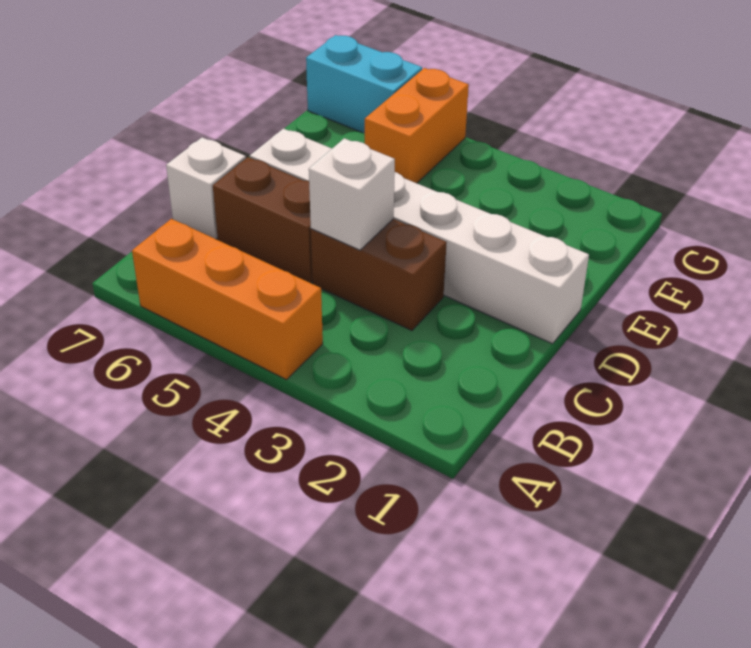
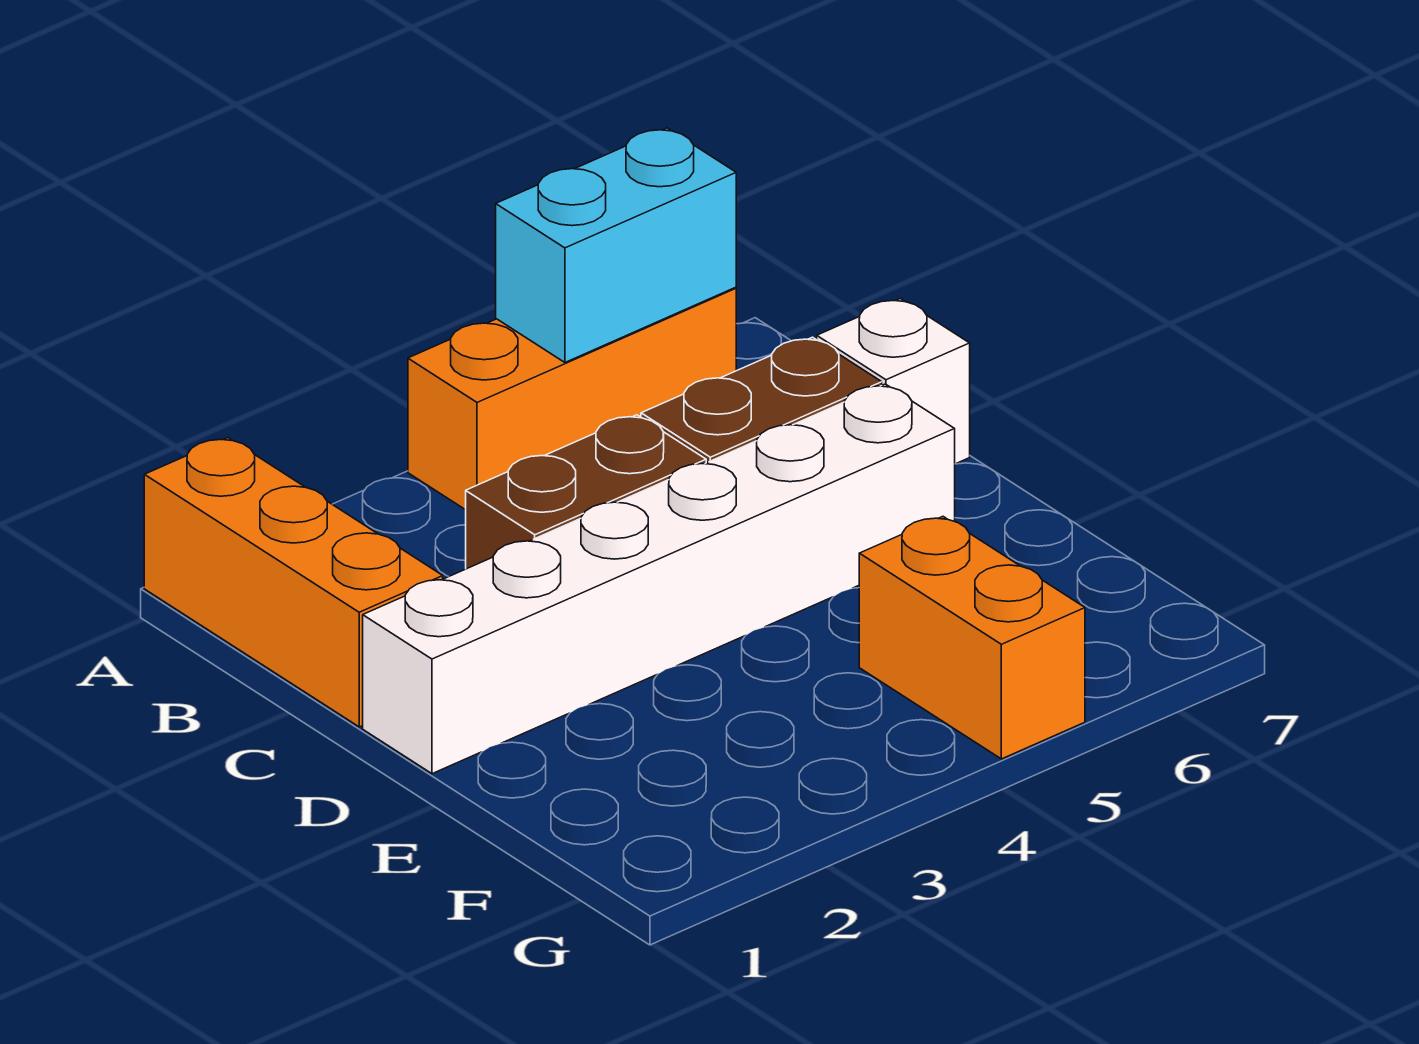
none -> orange 1x3 brick [144,438,443,727]
white 1x1 brick [309,138,395,250] -> none
cyan 1x2 brick [306,35,422,133] -> cyan 1x2 brick moved to [496,128,736,362]

